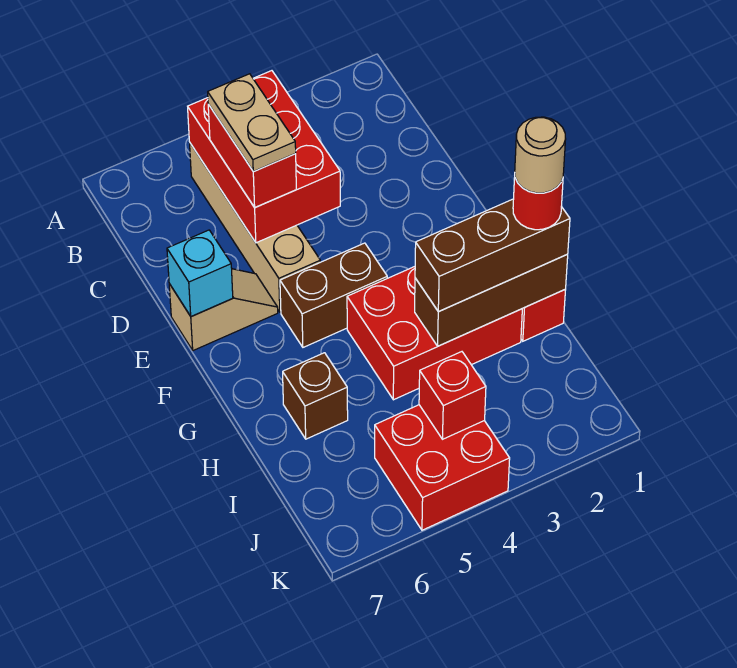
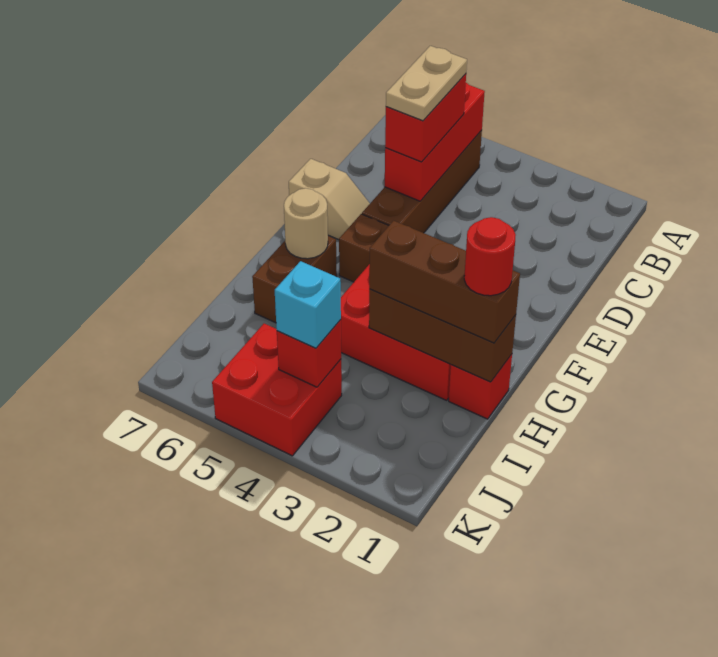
red 2x3 brick [188,71,340,243] -> red 1x3 brick [385,83,485,201]
tan 1x4 brick [190,143,320,312] -> brown 1x4 brick [362,130,482,233]
cyan 1x1 brick [167,230,233,317] -> cyan 1x1 brick moved to [275,261,341,348]
tan 1x1 round brick [515,117,566,193] -> tan 1x1 round brick moved to [284,188,328,259]
brown 1x1 brick [283,353,348,439] -> brown 1x2 brick [252,236,337,323]

